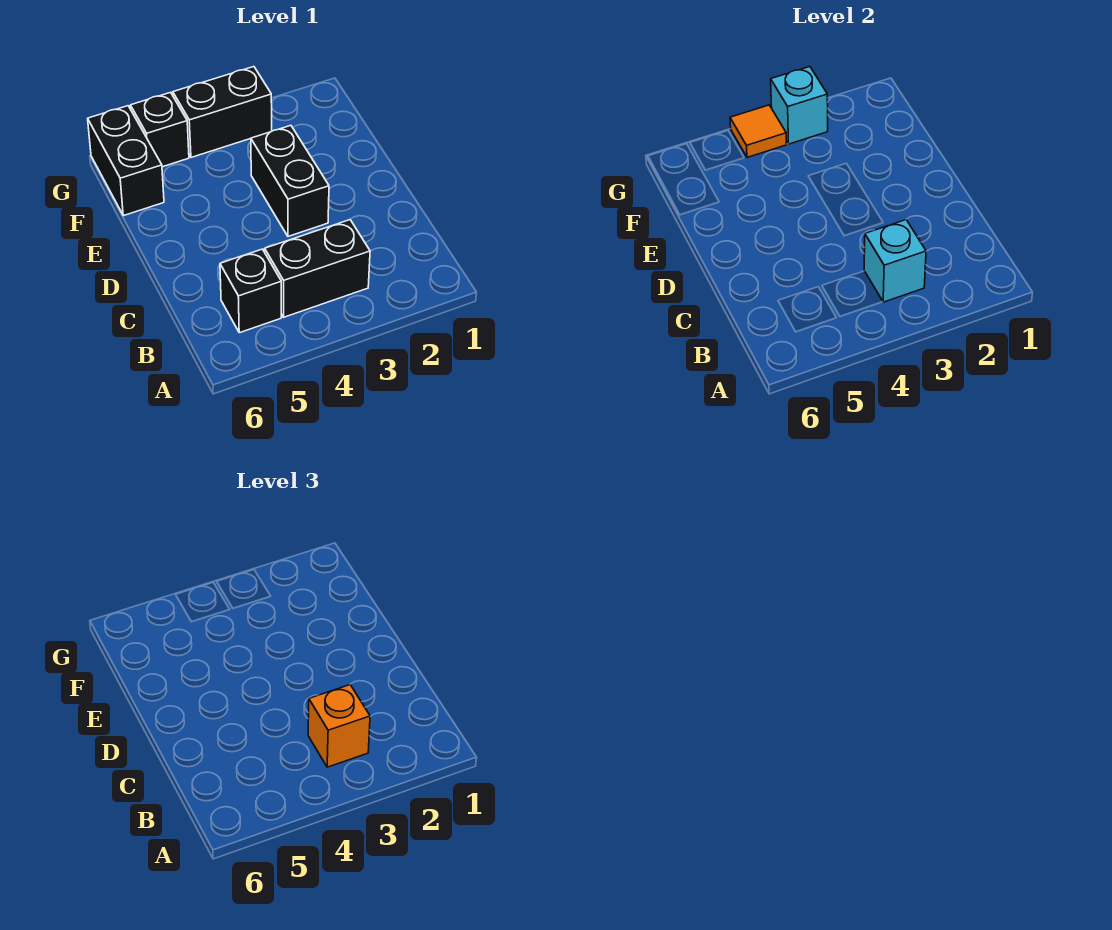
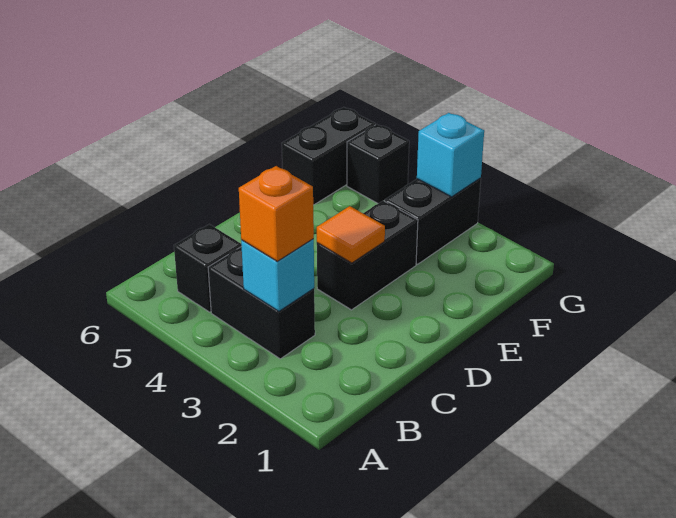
black 1x2 brick [173,67,272,157] -> black 1x2 brick turned to [385,178,481,264]
orange 1x1 tile [730,105,787,157] -> orange 1x1 tile moved to [317,206,385,263]

